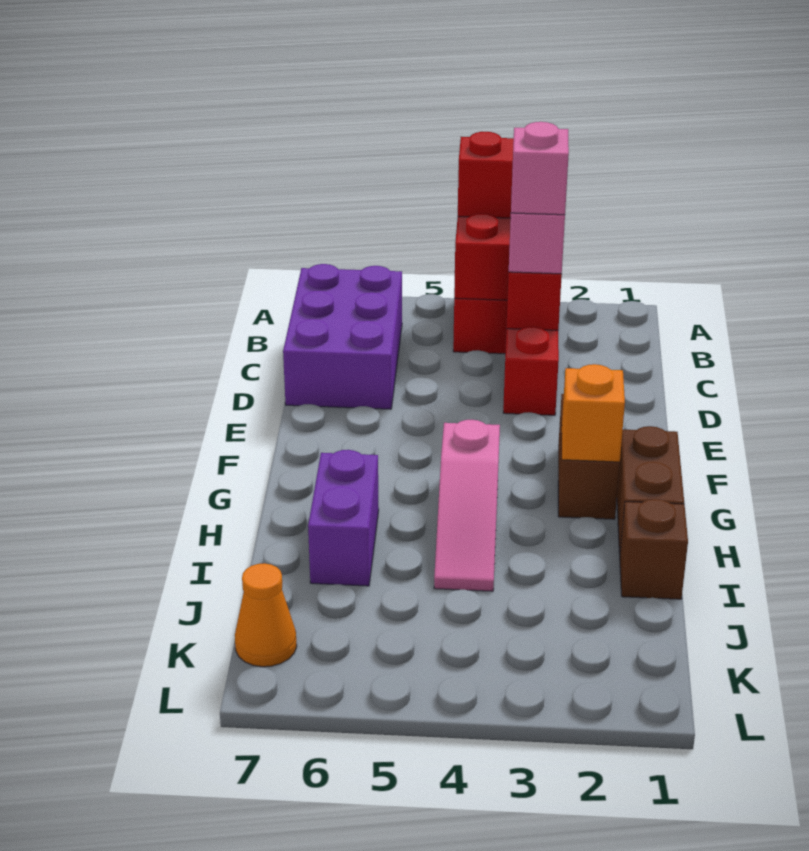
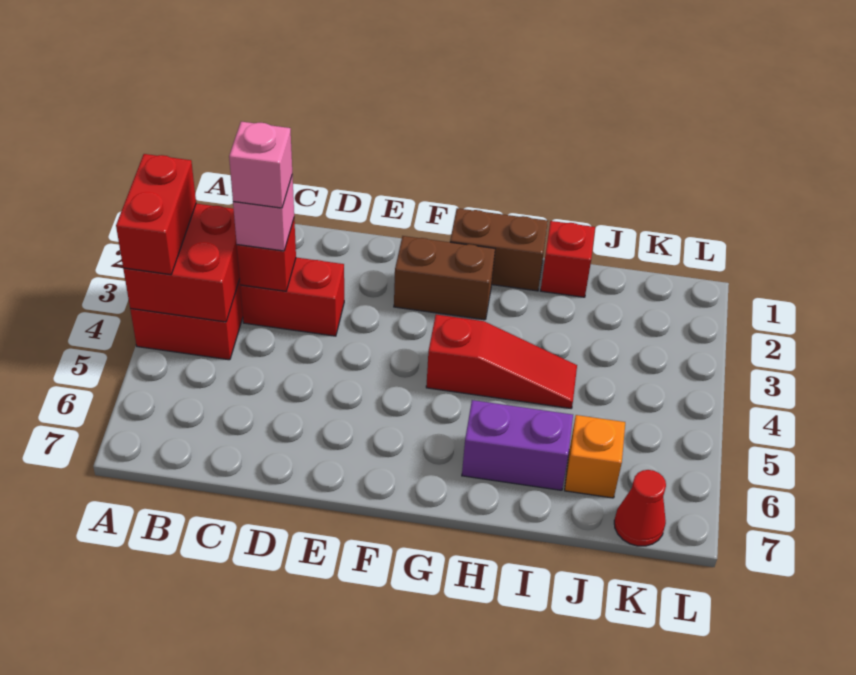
purple 2x3 brick [283,264,402,409] -> none
orange 1x1 brick [562,364,625,462] -> orange 1x1 brick moved to [565,415,625,498]
pink 1x3 slope [434,420,500,591] -> red 1x3 slope [426,315,577,408]
brown 1x1 brick [620,499,688,599] -> red 1x1 brick [541,221,595,297]
orange 1x1 cone [235,563,297,667] -> red 1x1 cone [614,470,666,546]

